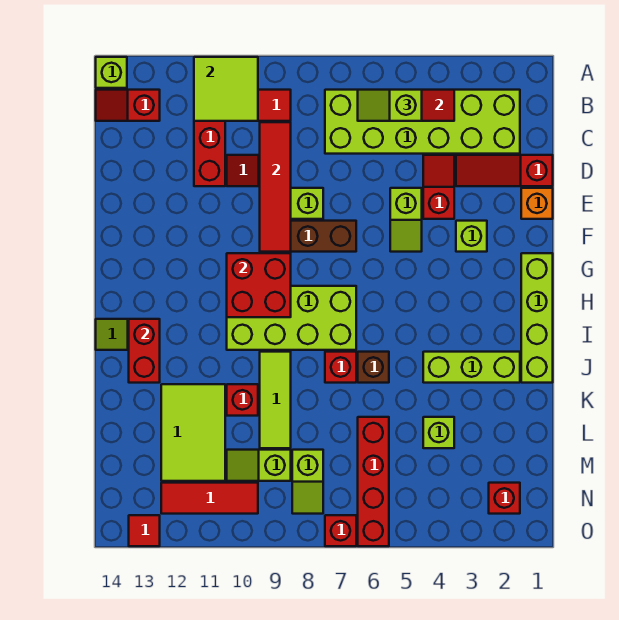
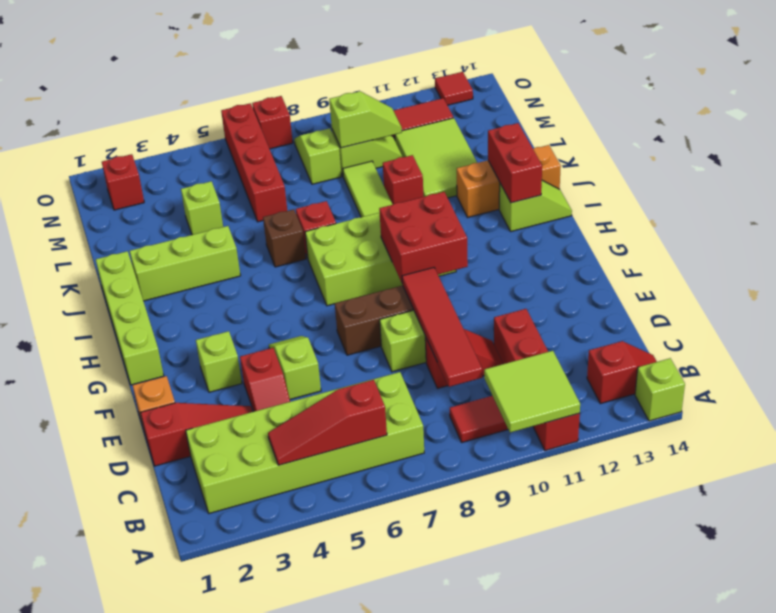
lime 1x2 slope [358,90,422,121] -> lime 1x2 slope moved to [329,91,402,148]
none -> orange 1x3 brick [457,145,561,217]

